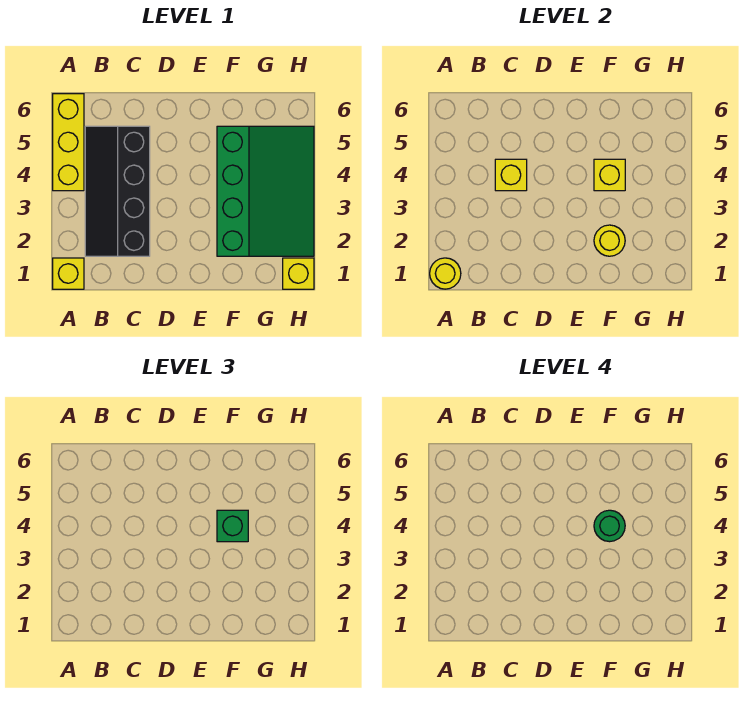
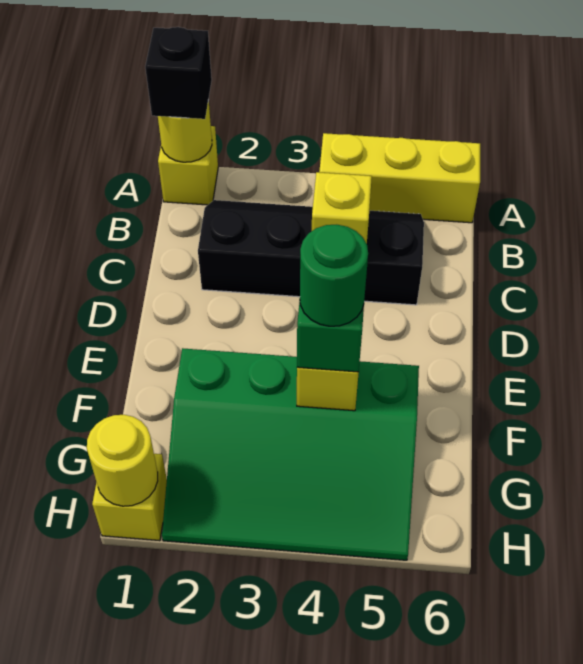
none -> black 1x1 brick [145,27,212,119]
yellow 1x1 round brick [594,225,625,256] -> yellow 1x1 round brick moved to [87,415,158,506]

